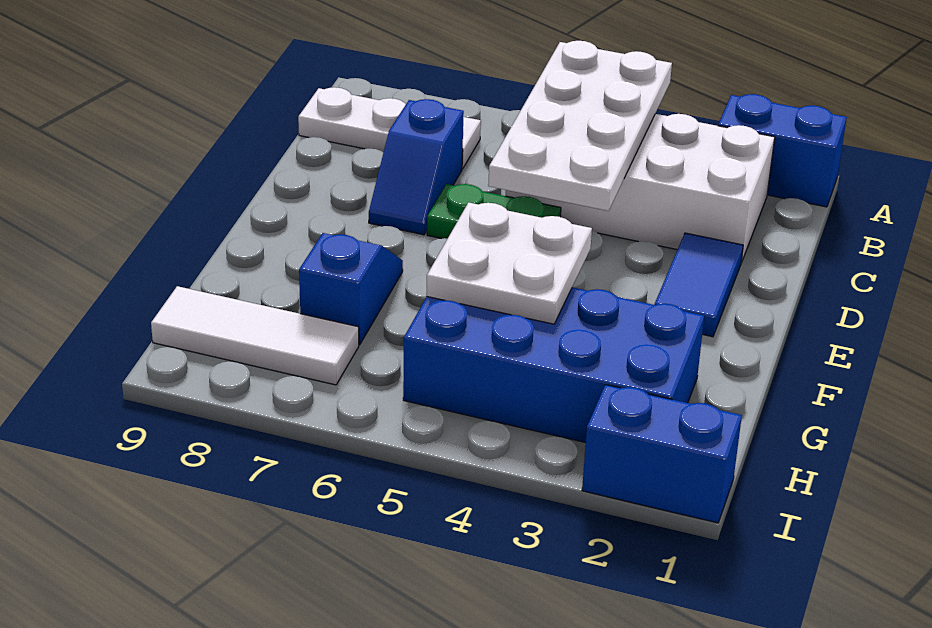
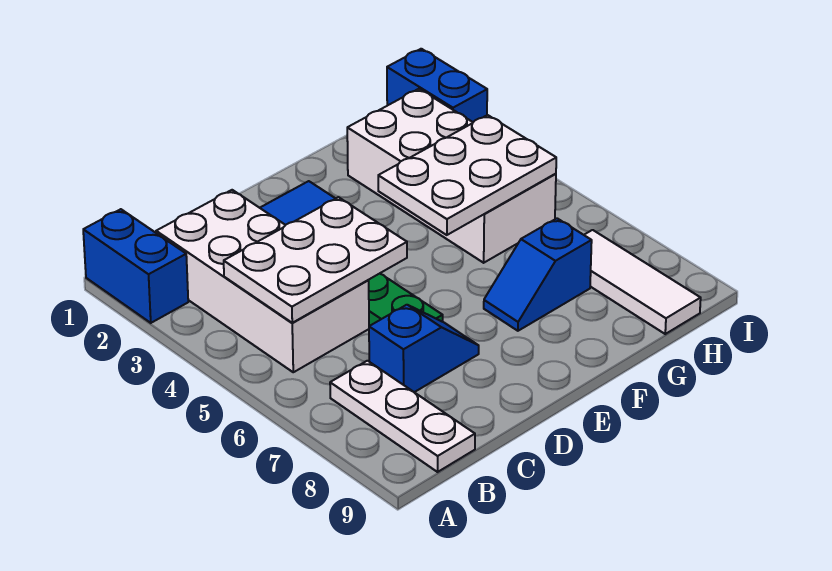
white 2x4 plate [488,41,672,211] -> white 2x3 plate [224,197,407,323]
white 2x2 plate [426,202,592,324] -> white 2x3 plate [378,115,556,235]
blue 2x4 brick [403,287,704,443] -> white 2x4 brick [347,89,556,263]

